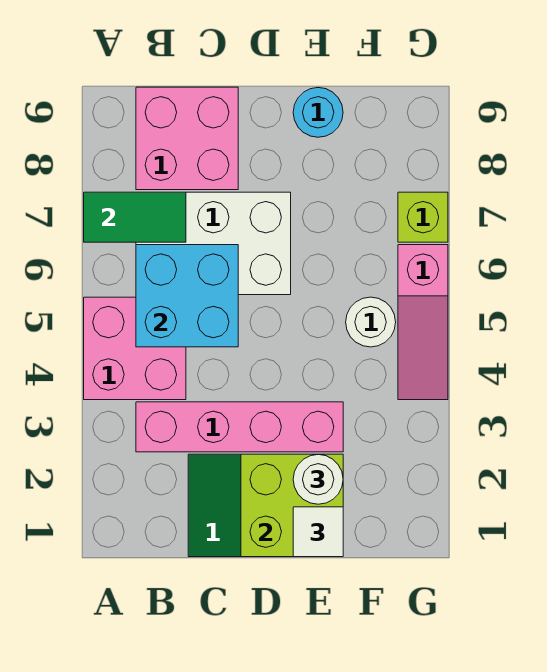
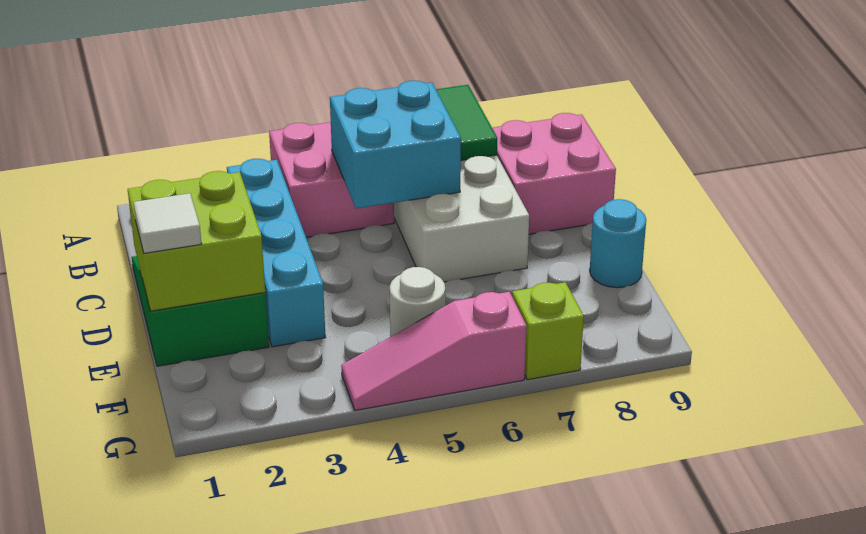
pink 1x4 brick [136,402,343,452] -> cyan 1x4 brick [227,159,326,347]
white 1x1 round brick [293,454,343,504] -> none

